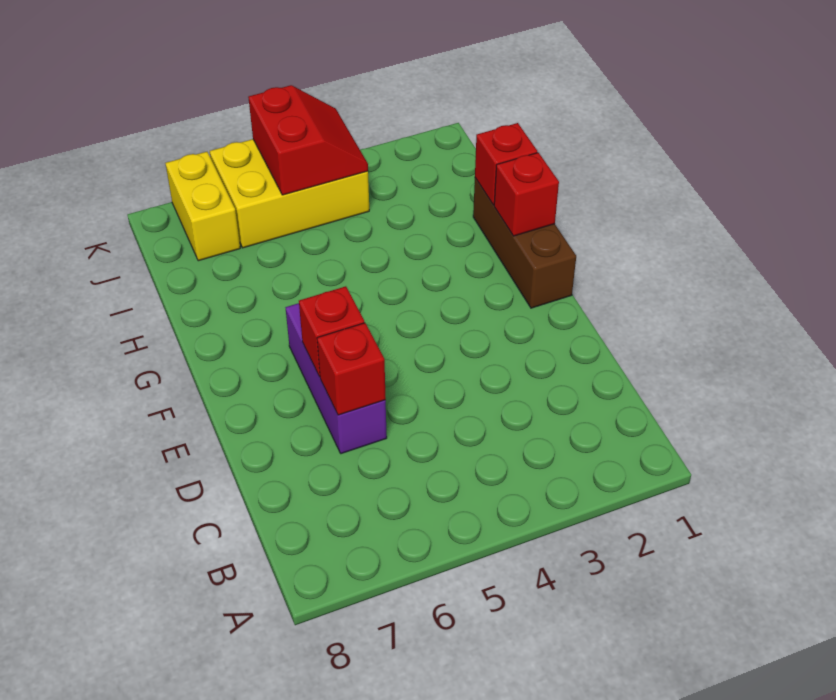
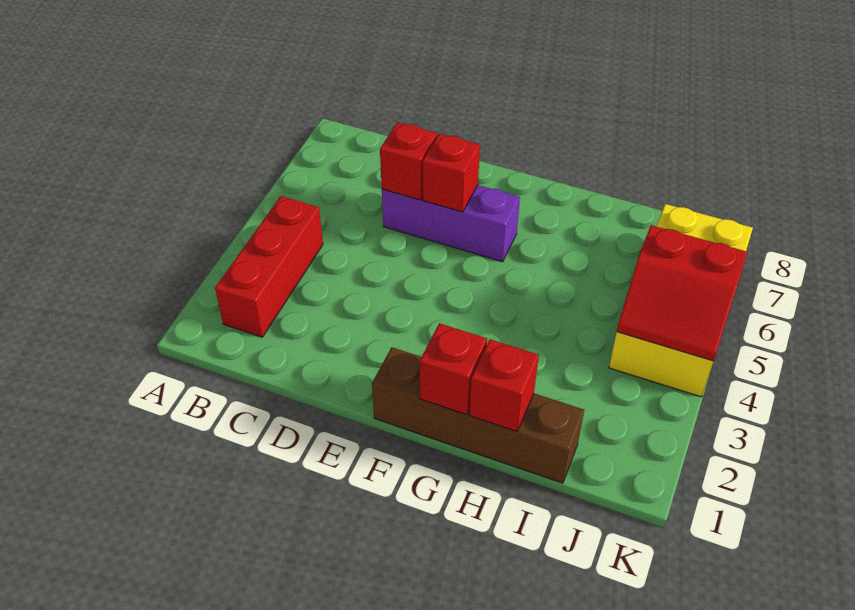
none -> red 1x3 brick [215,196,323,337]
brown 1x3 brick [473,178,576,308] -> brown 1x4 brick [372,347,584,483]

